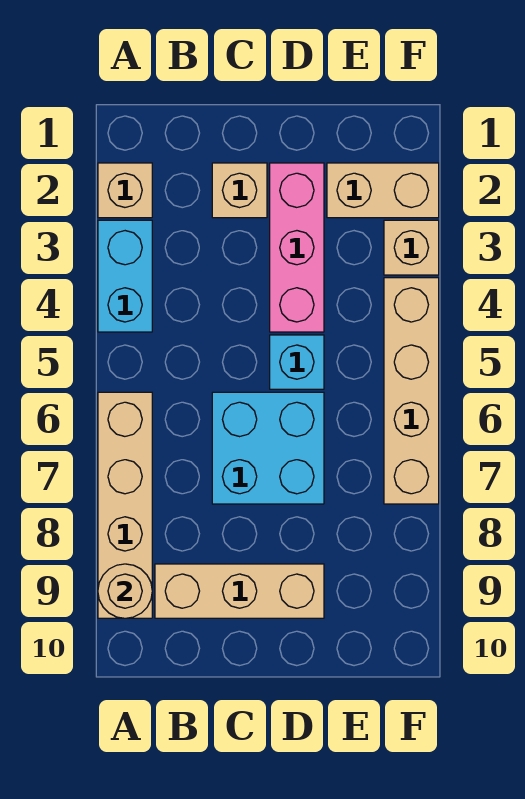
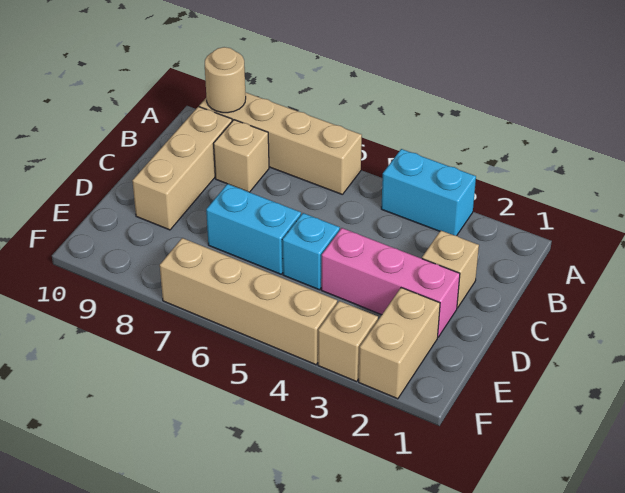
tan 1x1 brick [98,163,152,218] -> tan 1x1 brick moved to [214,120,269,192]
cyan 2x2 brick [212,392,324,504] -> cyan 1x2 brick [206,184,301,274]

